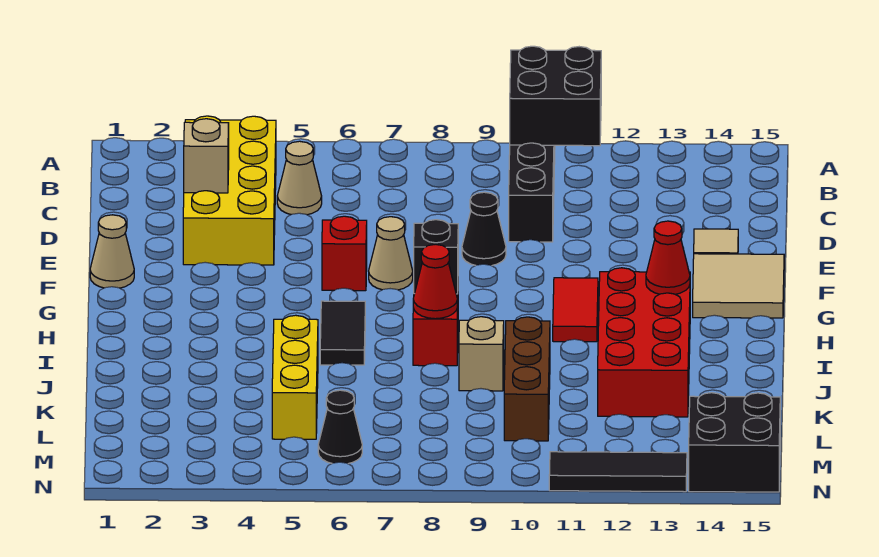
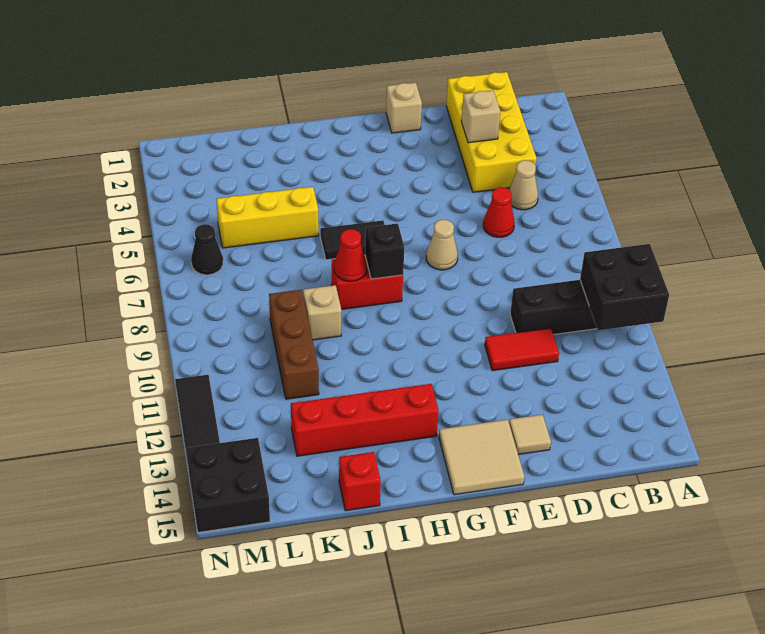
yellow 2x4 brick [183,116,276,265] -> yellow 2x4 brick turned to [446,72,537,192]
black 1x1 cone [462,192,506,266] -> none
tan 1x1 cone [90,215,134,288] -> tan 1x1 brick [386,83,422,133]
red 1x1 brick [322,216,367,291] -> red 1x1 brick moved to [339,452,381,511]
red 1x2 tile [553,278,598,342] -> red 1x2 tile moved to [485,328,559,371]
red 2x4 brick [598,268,690,417] -> red 1x4 brick [291,384,439,456]
red 1x1 cone [646,221,690,294] -> red 1x1 cone moved to [483,187,515,237]
brown 1x3 brick [504,317,550,441] -> brown 1x3 brick turned to [269,290,319,399]

